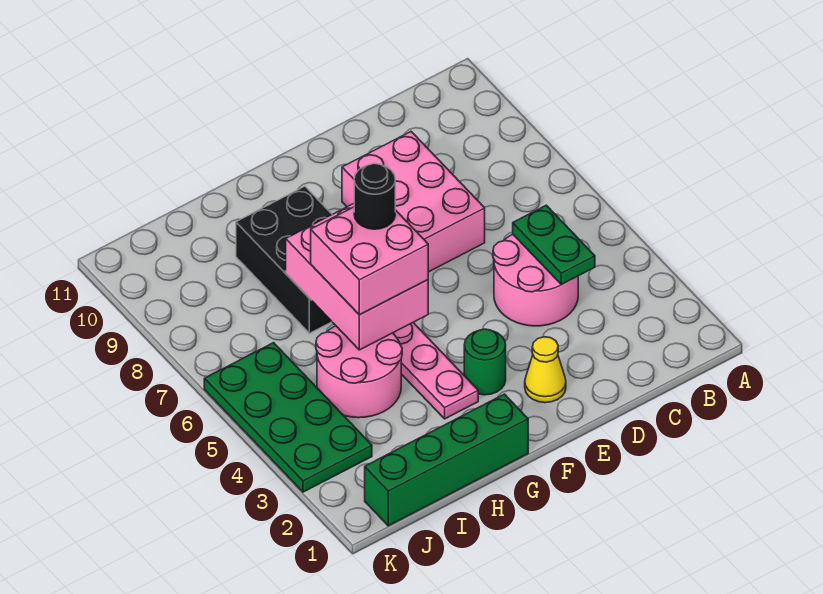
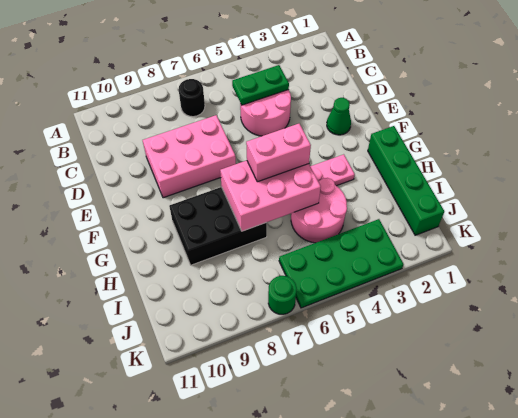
yellow 1x1 cone [525,337,566,403] -> green 1x1 cone [327,98,351,135]
green 1x1 round brick [464,329,506,395] -> green 1x1 round brick moved to [268,276,297,314]
pink 2x2 brick [311,207,428,315] -> pink 1x2 brick [246,124,311,182]
black 1x1 round brick [354,164,395,229] -> black 1x1 round brick moved to [179,79,205,117]

